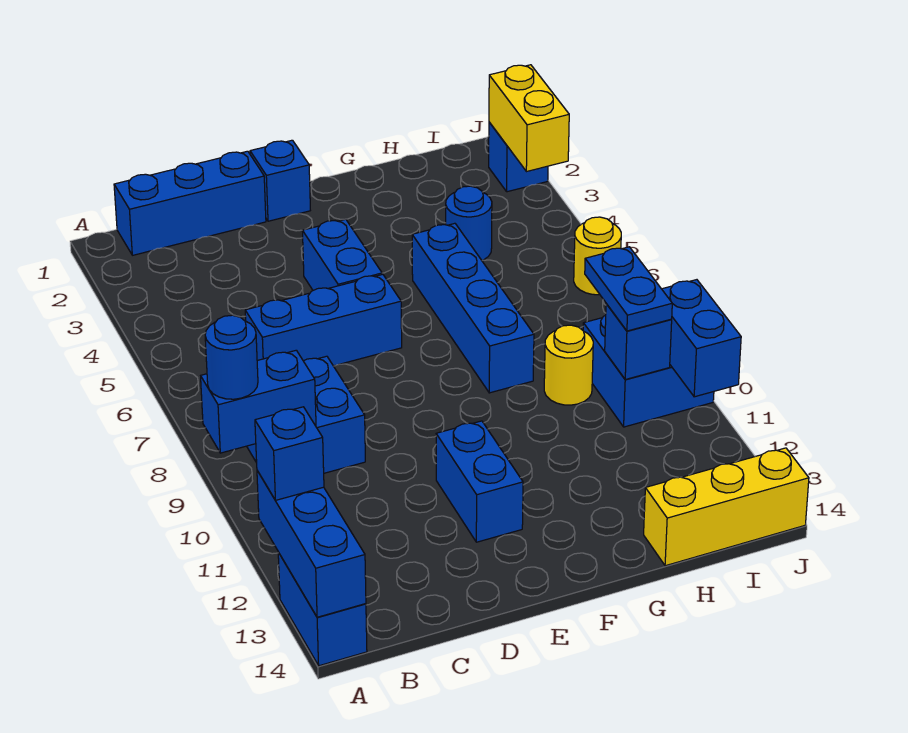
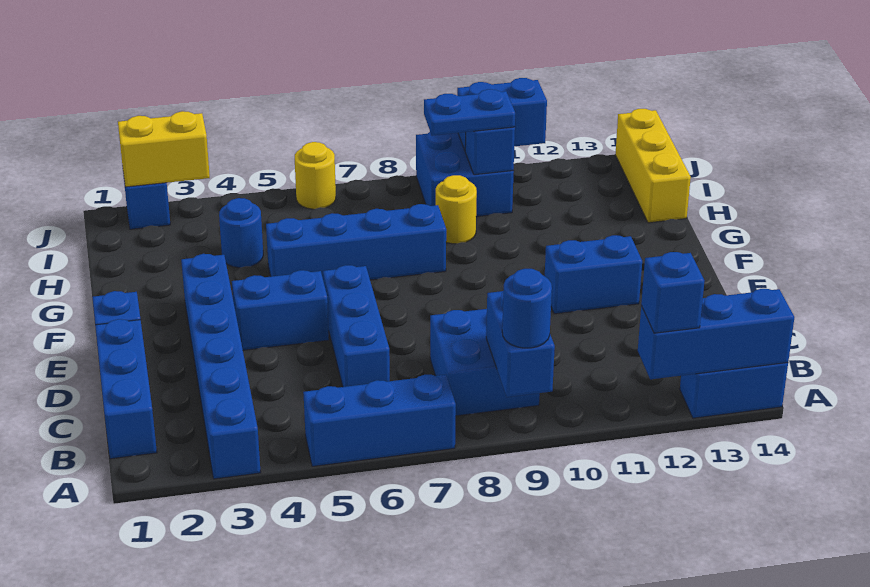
none -> blue 1x6 brick [181,254,261,479]
none -> blue 1x3 brick [303,375,456,466]

